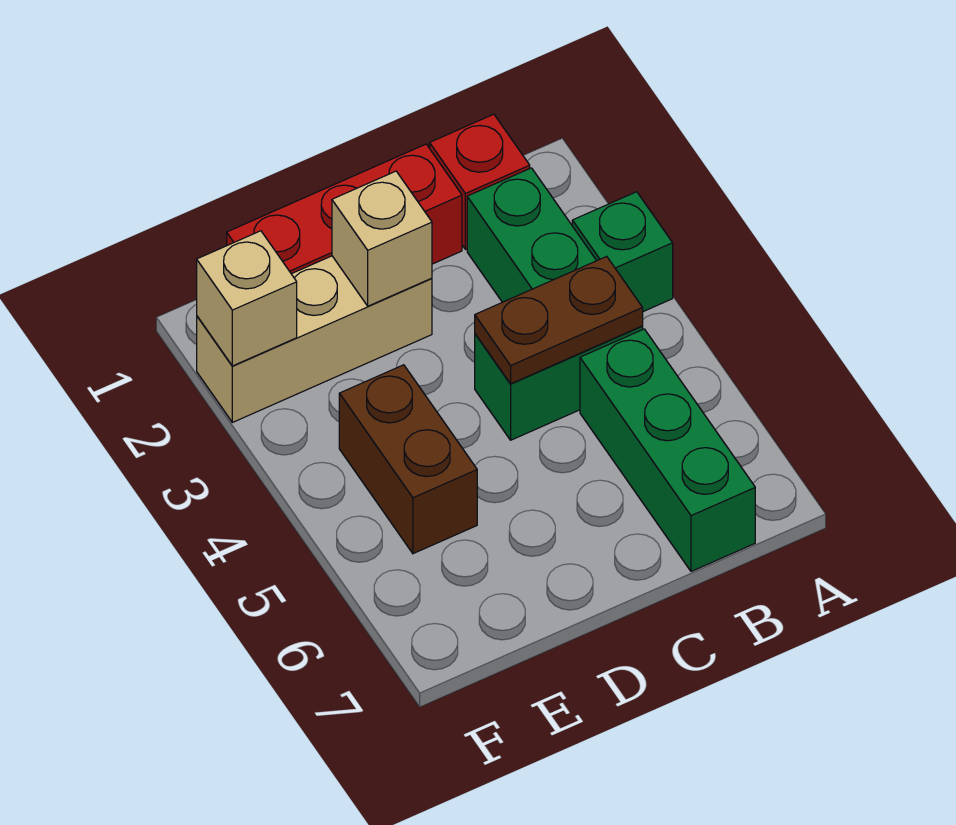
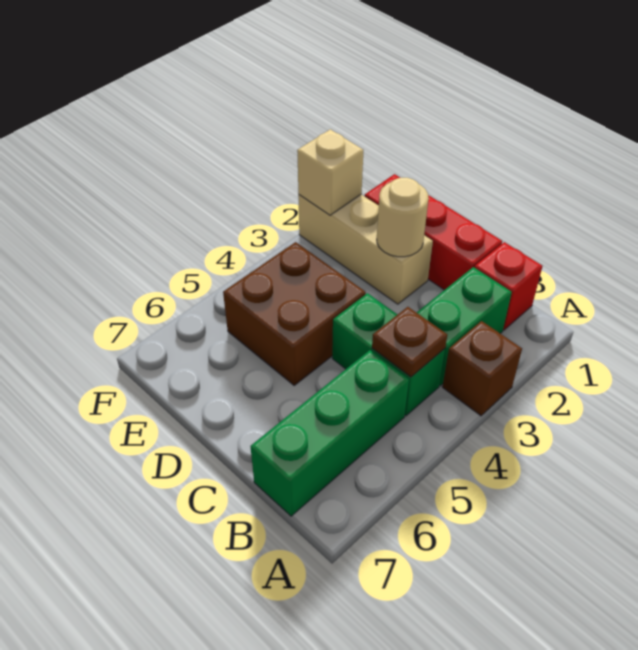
green 1x1 brick [572,192,673,312] -> brown 1x1 brick [442,321,522,416]
brown 1x2 plate [475,256,643,384] -> brown 1x1 plate [372,307,447,377]
tan 1x1 brick [332,171,432,306] -> tan 1x1 round brick [377,178,429,257]
brown 1x2 brick [339,365,477,554] -> brown 2x2 brick [223,242,366,385]

